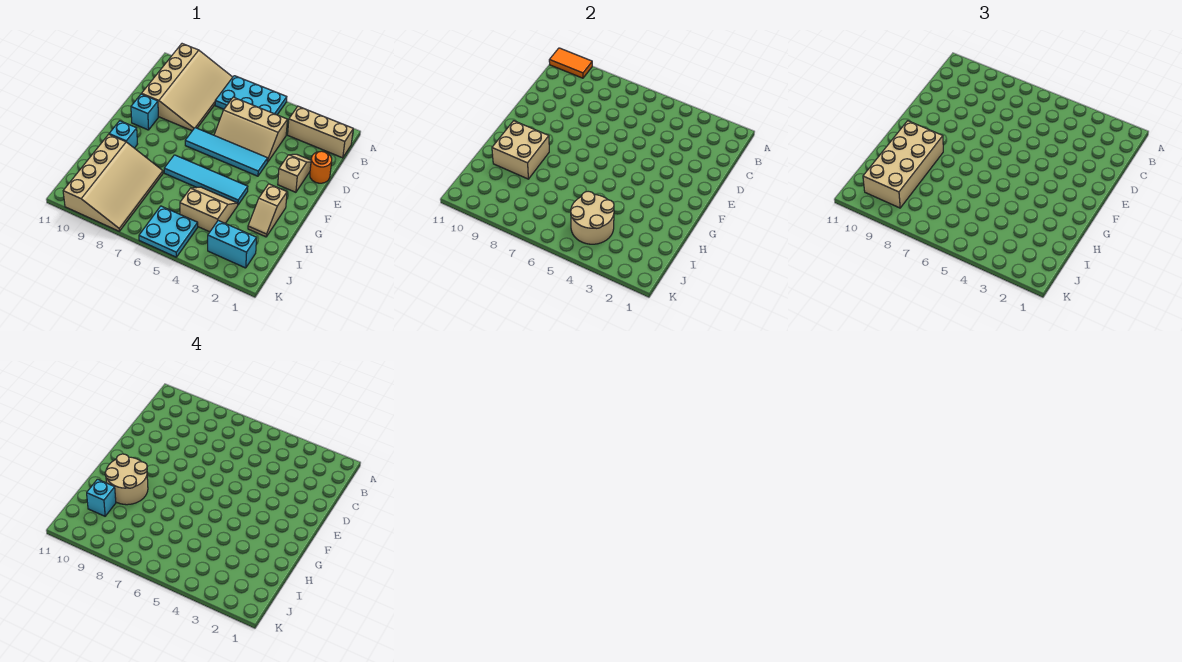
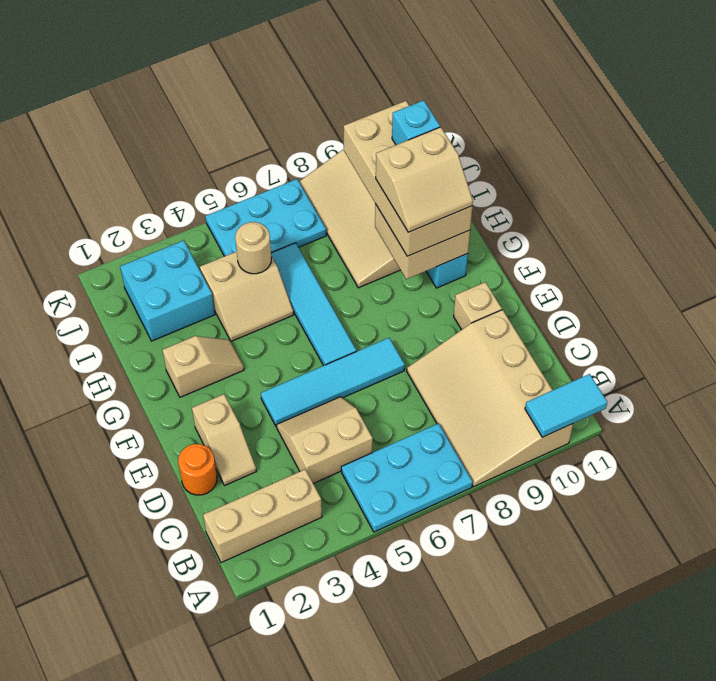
orange 1x2 tile [549,48,592,78] -> cyan 1x2 tile [525,374,607,437]
tan 2x3 slope [214,97,287,162] -> tan 2x2 slope [277,397,373,483]
cyan 1x1 brick [131,94,158,130] -> tan 1x1 brick [454,282,502,330]
tan 1x2 slope [248,184,287,237] -> tan 1x2 slope turned to [163,336,244,397]
cyan 1x4 tile [164,155,248,205] -> cyan 1x4 tile turned to [271,243,356,366]
tan 2x2 round brick [105,454,148,505] -> tan 2x2 slope [376,127,473,232]
tan 2x2 round brick [571,191,614,244] -> tan 1x1 round brick [235,222,271,274]
cyan 1x2 brick [208,221,257,268] -> cyan 2x2 brick [120,240,215,341]
cyan 2x2 plate [139,206,198,257] -> cyan 2x3 plate [206,179,326,256]

